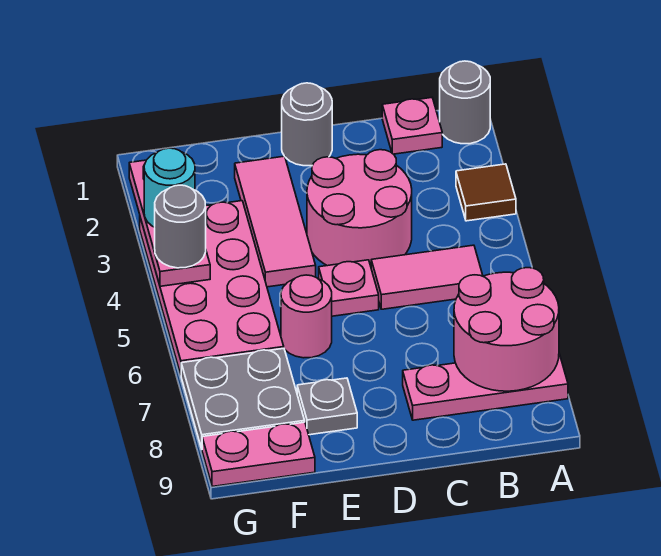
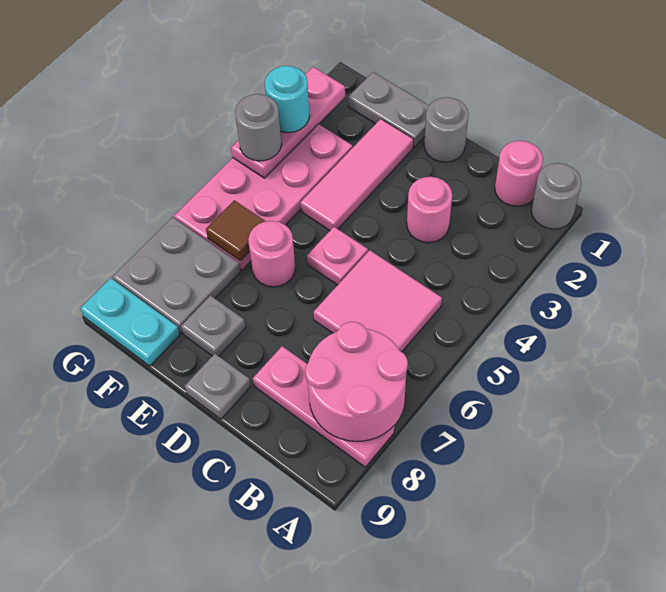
brown 1x1 tile [456,164,516,221] -> brown 1x1 tile moved to [206,200,265,261]
pink 1x1 plate [382,98,442,154] -> pink 1x1 round brick [495,141,543,206]
pink 1x2 tile [371,245,483,309] -> pink 2x2 tile [314,250,442,352]
pink 2x2 round brick [307,150,412,266] -> pink 1x1 round brick [407,177,452,243]
none -> grey 1x1 plate [185,354,251,419]
none -> grey 1x2 plate [348,72,429,147]
pink 1x2 plate [202,422,315,487] -> cyan 1x2 plate [80,278,180,366]

